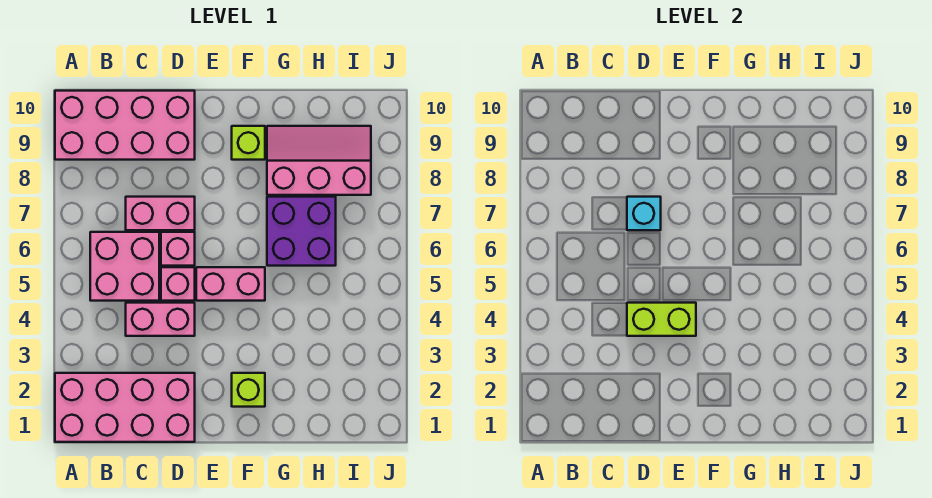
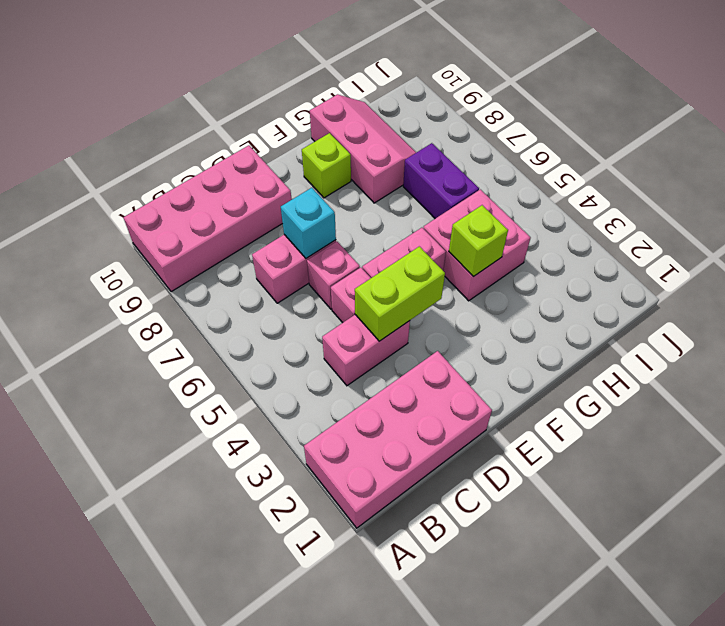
pink 2x2 brick [90,232,159,301] -> pink 2x2 brick moved to [423,189,530,301]
lime 1x1 brick [232,373,265,407] -> lime 1x1 brick moved to [449,205,508,277]
purple 2x2 brick [267,197,336,266] -> purple 1x2 brick [403,143,479,219]
pink 2x3 slope [267,126,371,195] -> pink 2x3 slope turned to [310,94,416,203]

